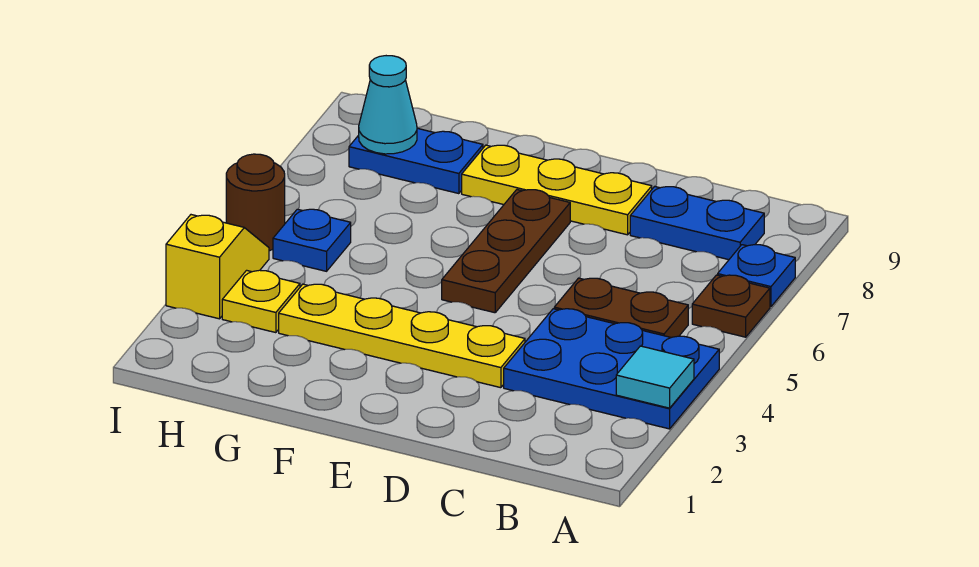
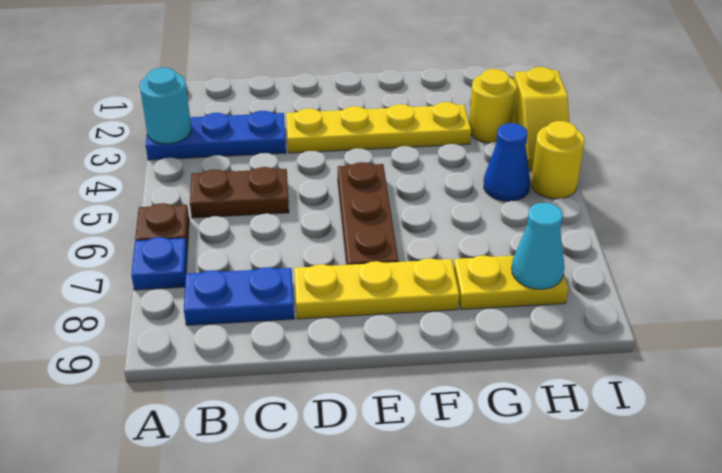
blue 2x3 plate [504,309,719,429] -> blue 1x3 plate [146,111,286,160]
cyan 1x1 tile [616,346,694,408] -> cyan 1x1 round brick [140,68,192,144]
blue 1x2 plate [349,128,483,194] -> yellow 1x2 plate [454,255,568,309]
yellow 1x1 plate [222,270,300,333] -> yellow 1x1 round brick [469,69,517,143]
blue 1x1 plate [273,209,351,271] -> blue 1x1 cone [484,123,530,201]
brown 1x1 round brick [226,154,285,251] -> yellow 1x1 round brick [531,121,585,199]

